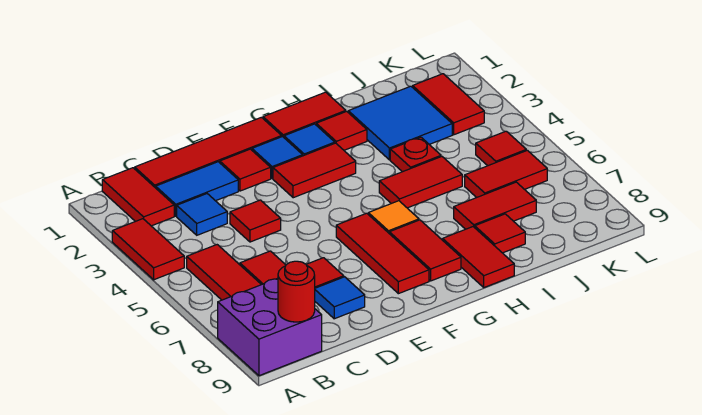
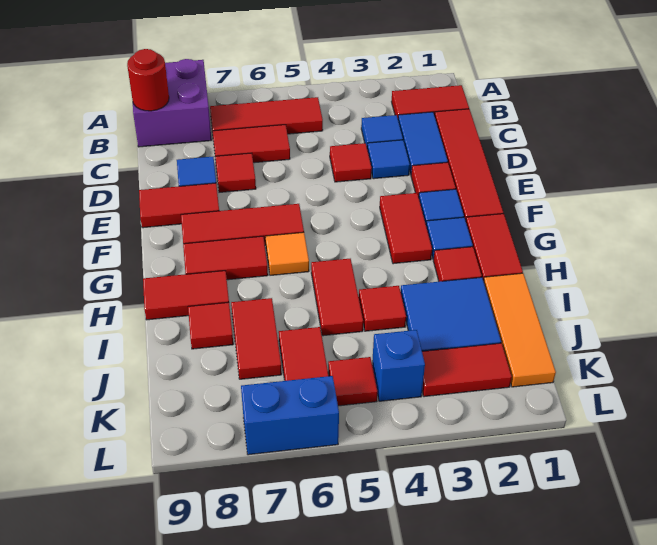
red 1x2 tile [112,219,184,280] -> red 1x2 tile moved to [139,183,219,228]
none -> blue 1x1 tile [367,140,410,179]
none -> orange 1x3 tile [484,273,556,387]
red 1x1 plate [390,137,441,172] -> red 1x1 tile [359,286,406,331]
none -> blue 1x1 brick [372,330,425,401]
none -> blue 1x2 brick [241,376,339,455]

